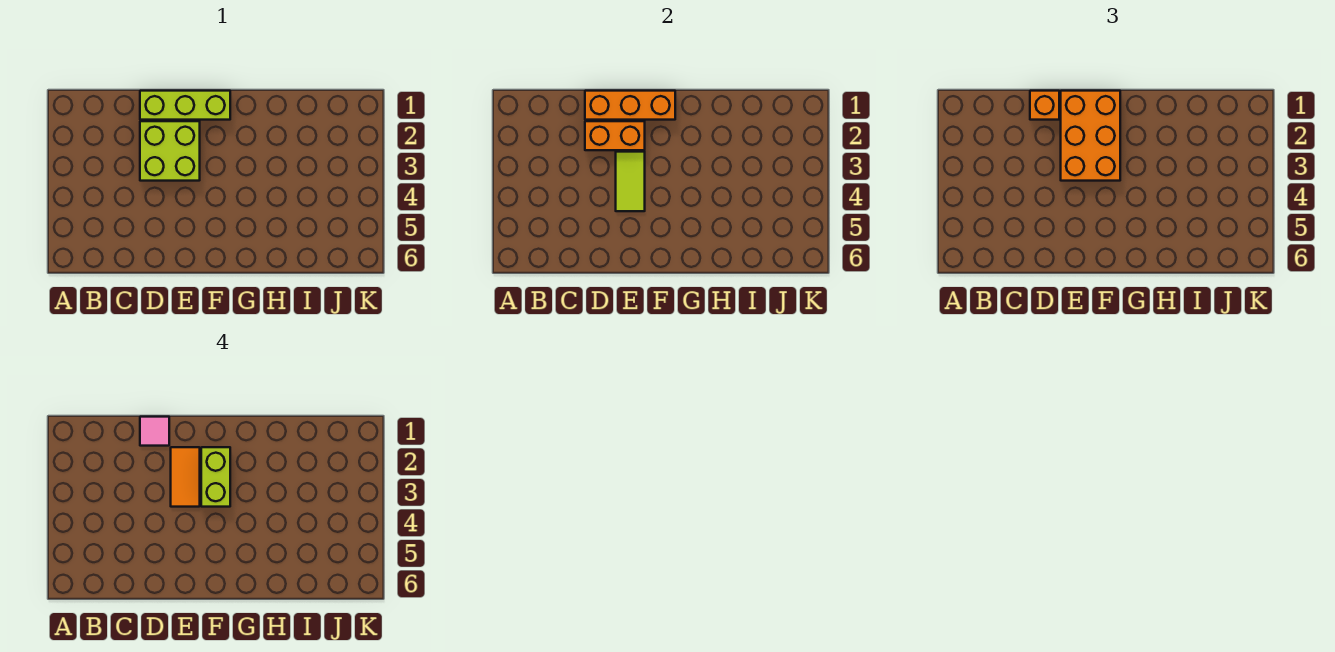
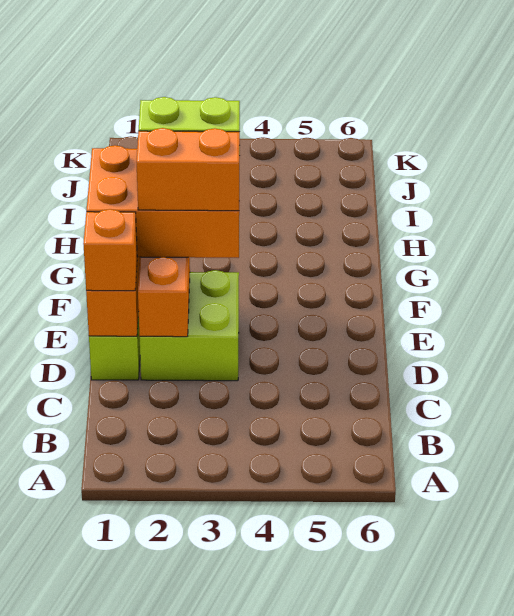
pink 1x1 tile [140,417,169,446] -> none
orange 1x2 tile [171,447,200,507] -> orange 1x2 brick [136,128,240,211]
lime 1x2 tile [616,152,645,211] -> none

